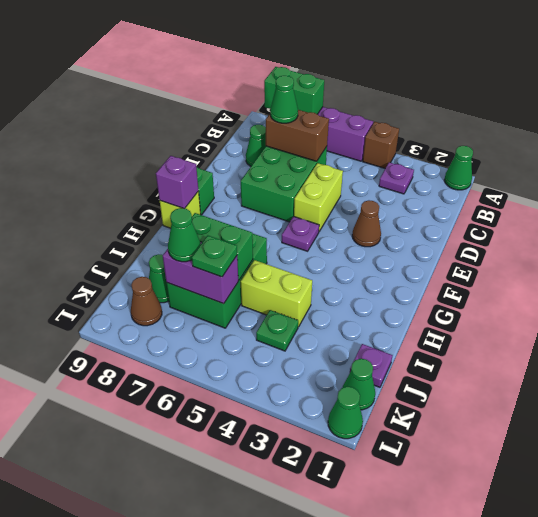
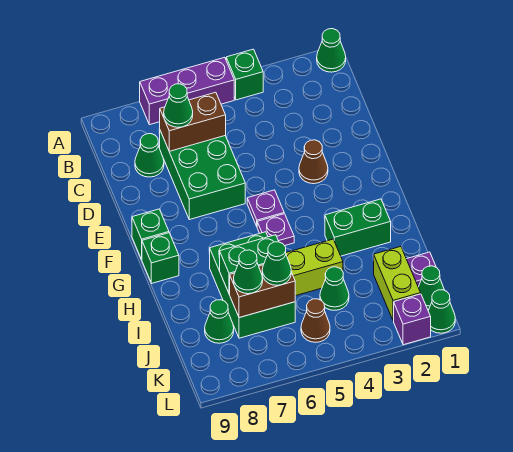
brown 1x1 brick [363,122,399,168] -> green 1x1 brick [226,49,263,100]
green 1x2 brick [264,67,324,114] -> green 1x2 brick moved to [325,199,391,256]
purple 1x1 plate [379,162,414,194] -> purple 1x1 plate moved to [257,214,294,246]
lime 1x2 brick [294,163,343,231] -> lime 1x2 brick moved to [373,247,421,321]
lime 1x1 brick [160,191,201,228] -> green 1x1 brick [142,233,179,283]
purple 1x1 brick [156,156,198,208] -> purple 1x1 brick moved to [394,294,431,345]
green 1x1 plate [256,310,298,351] -> green 1x1 cone [320,267,349,310]
purple 1x2 brick [163,242,238,304] -> brown 1x2 brick [230,265,295,318]
green 1x1 plate [192,236,237,277] -> green 1x1 cone [262,242,291,285]
brown 1x1 cone [131,277,162,326] -> brown 1x1 cone moved to [301,299,330,342]

